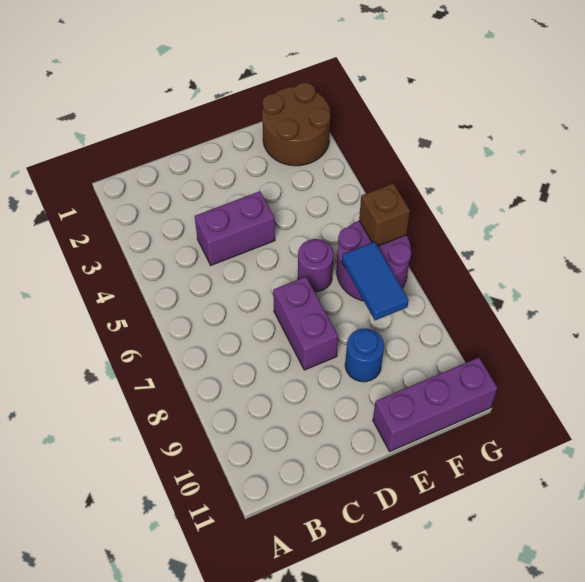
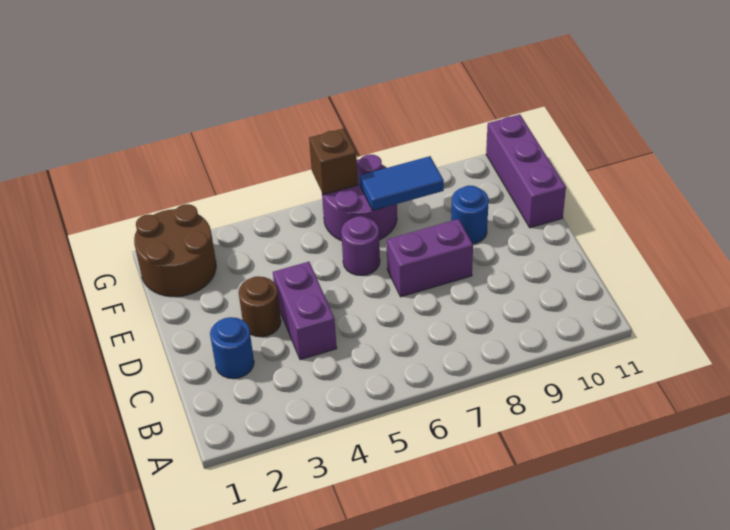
none -> blue 1x1 round brick [210,317,254,379]
none -> brown 1x1 round brick [238,276,281,337]

